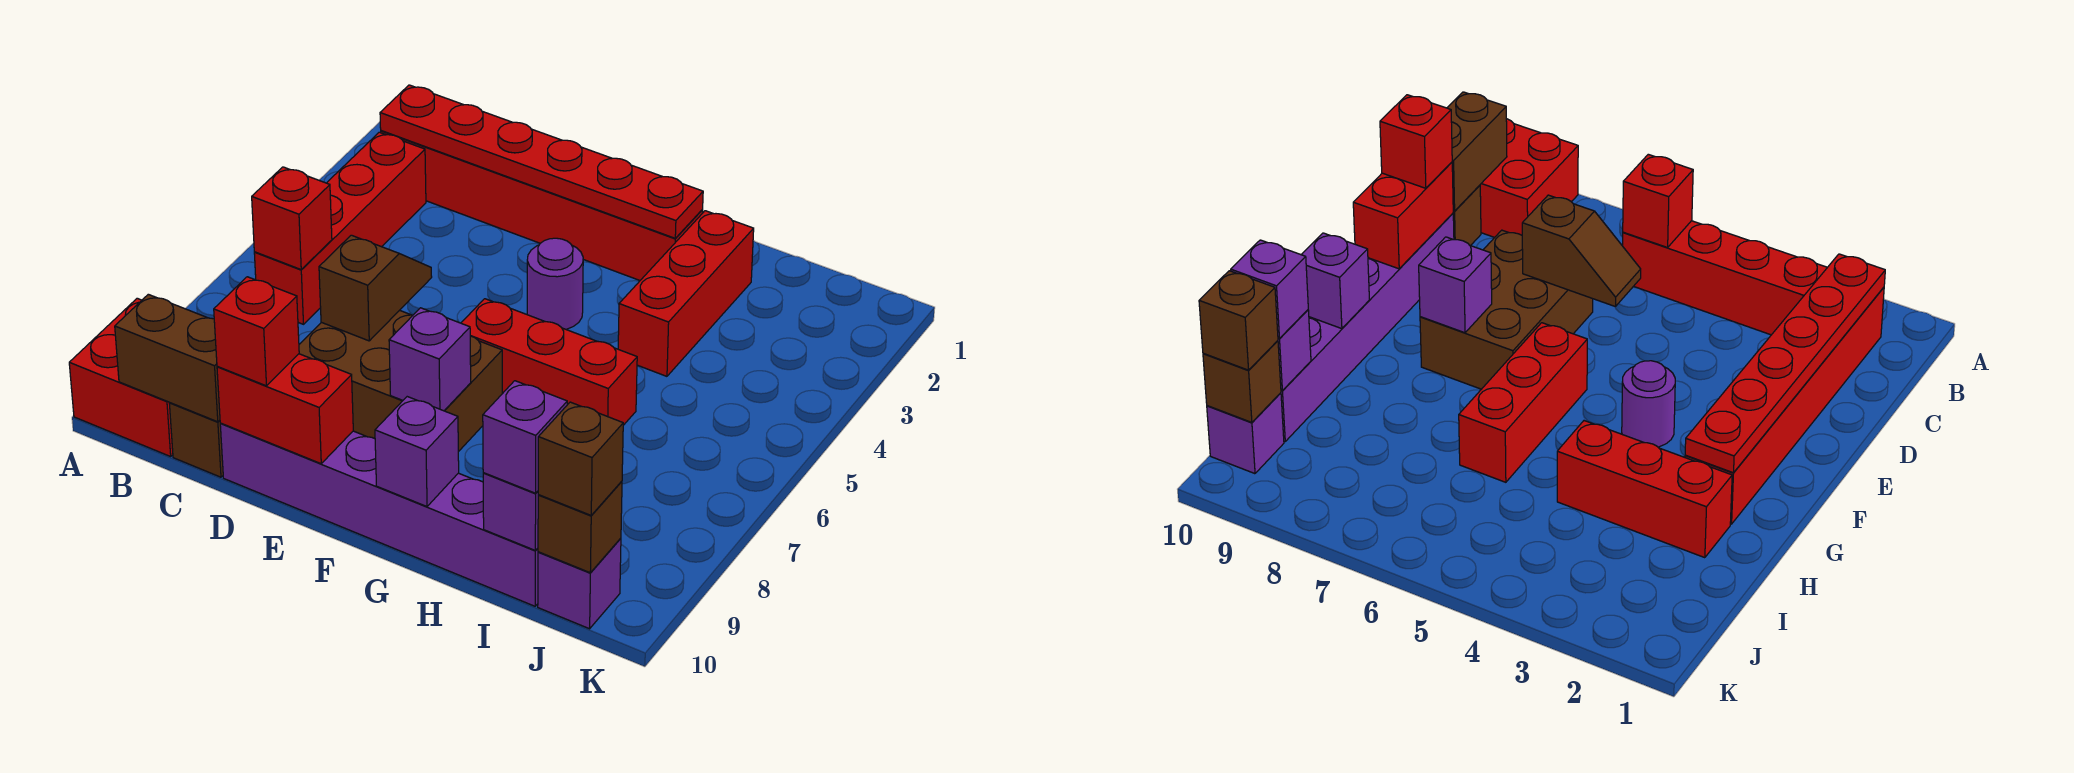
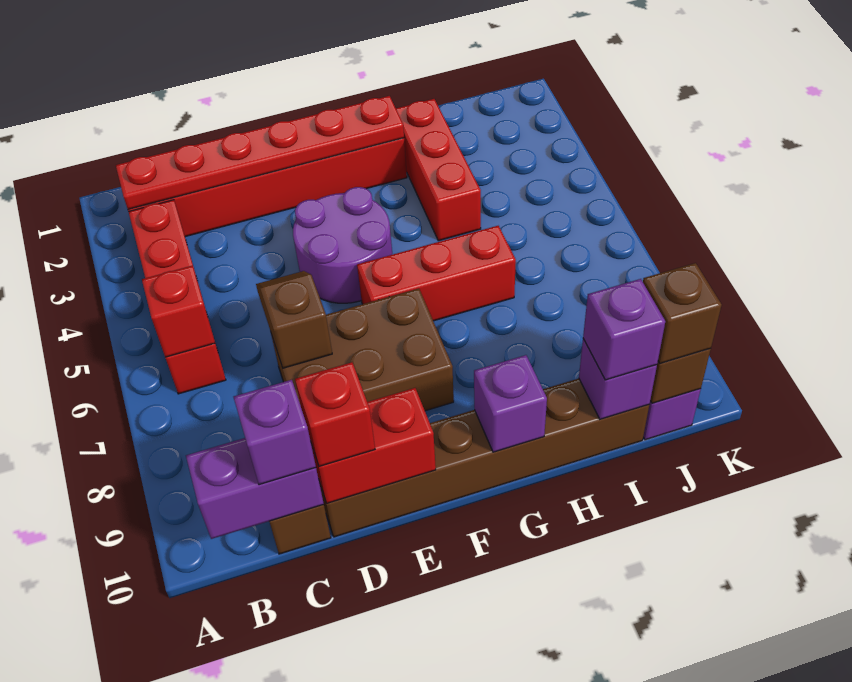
red 2x2 brick [69,298,173,457] -> none
brown 1x2 brick [115,294,220,422] -> purple 1x2 brick [186,438,324,539]
purple 1x6 brick [220,423,538,606] -> brown 1x6 brick [319,379,649,537]
purple 1x1 round brick [527,238,583,329] -> purple 2x2 round brick [293,187,392,303]
purple 1x1 brick [389,308,471,411] -> purple 1x1 brick moved to [234,380,316,485]

